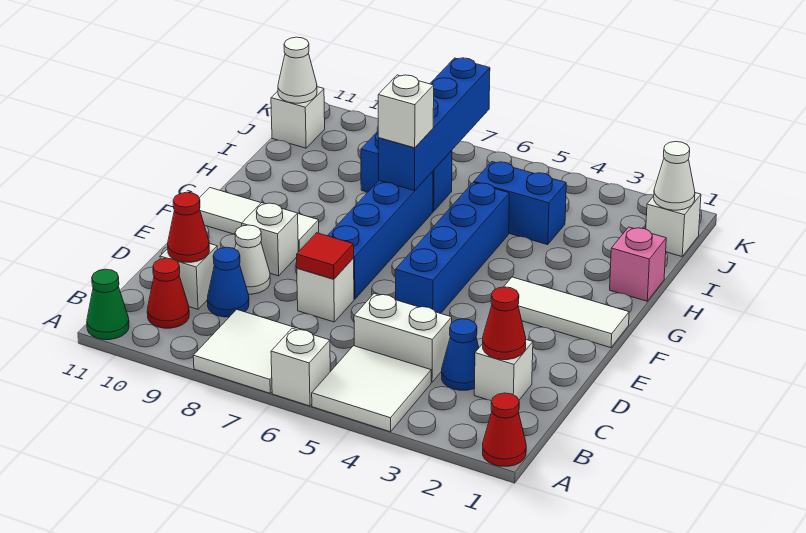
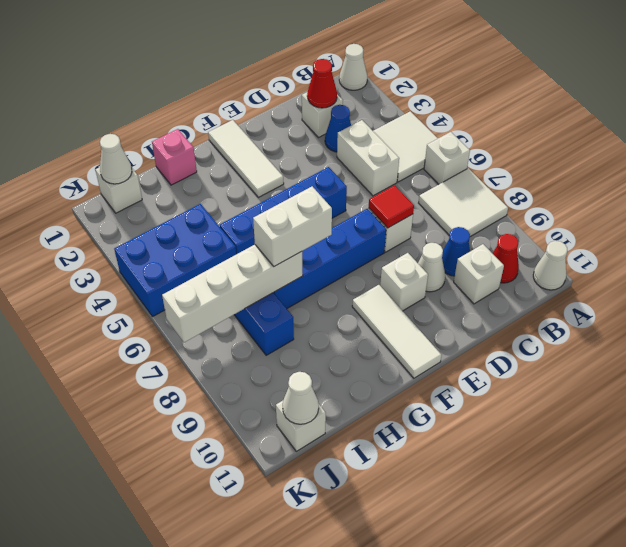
red 1x1 cone [483,393,526,466] -> white 1x1 cone [339,44,367,90]
green 1x1 cone [87,269,129,340] -> white 1x1 cone [533,241,567,290]
red 1x1 cone [168,192,209,262] -> none
blue 1x4 brick [378,58,490,191] -> white 1x4 brick [162,245,303,342]
white 1x1 brick [378,75,434,148] -> white 1x2 brick [253,186,332,266]
blue 1x2 brick [474,162,566,245] -> blue 2x3 brick [114,204,236,317]

